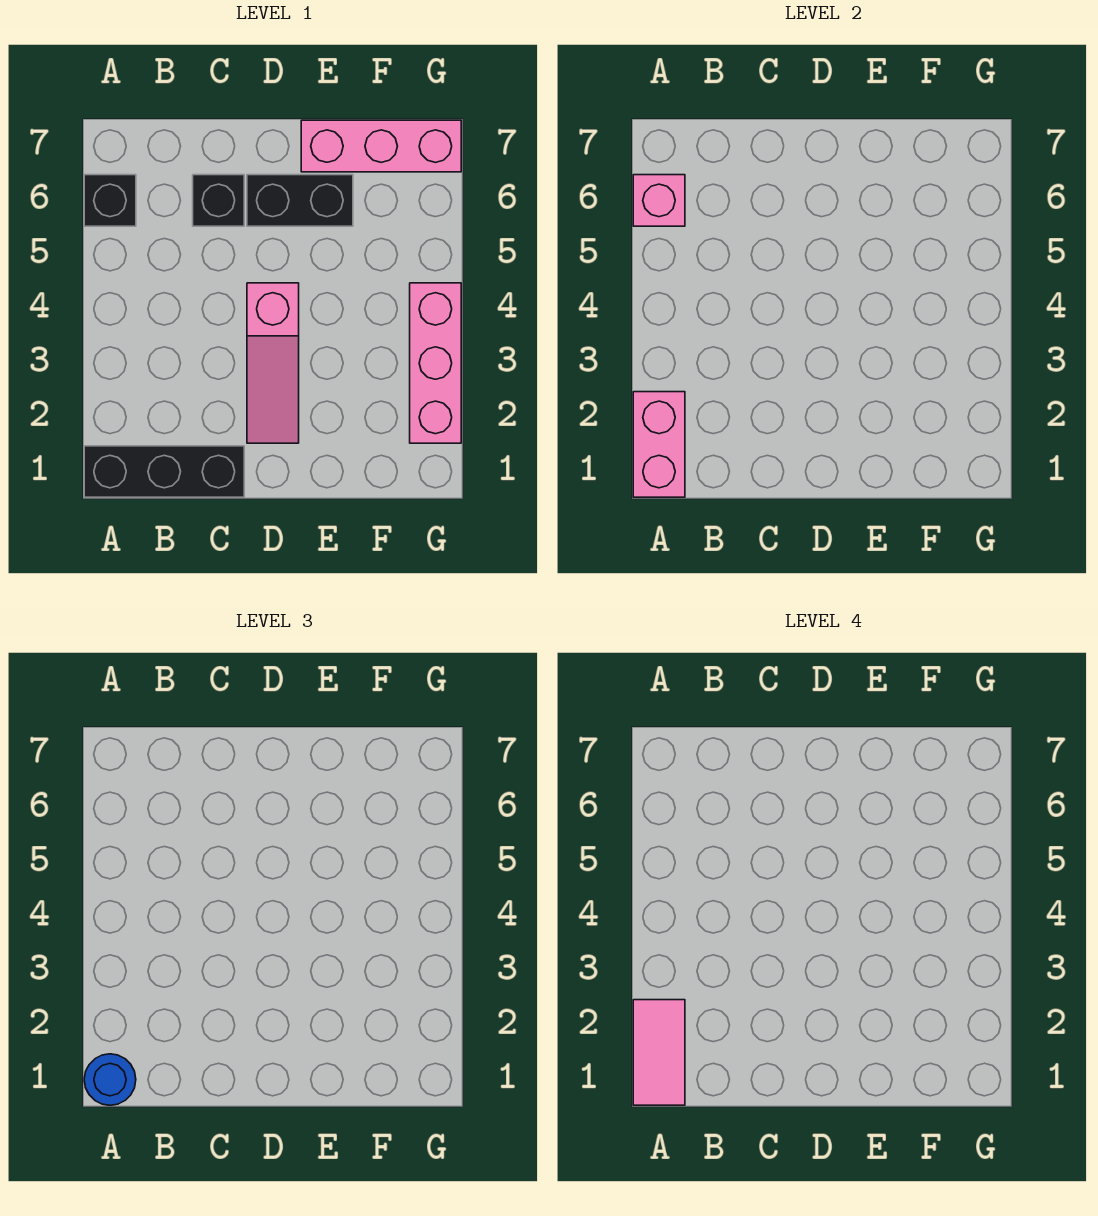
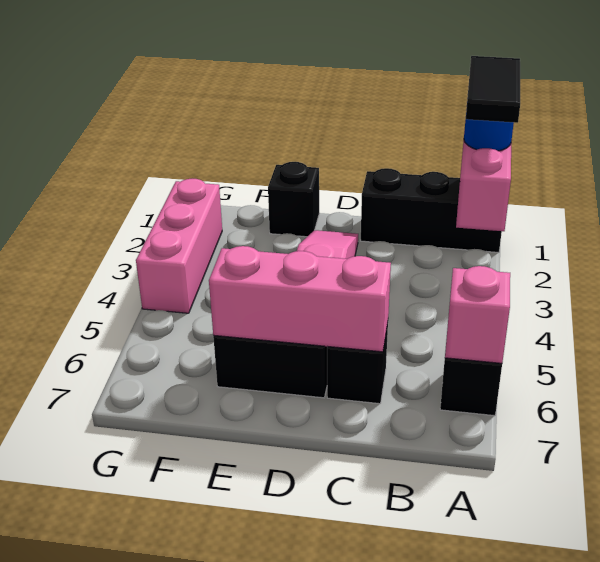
pink 1x2 tile [633,1000,685,1105] -> black 1x2 tile [466,56,520,123]
none -> black 1x1 brick [268,162,319,237]
pink 1x3 brick [301,120,461,172] -> pink 1x3 brick moved to [209,246,391,352]

